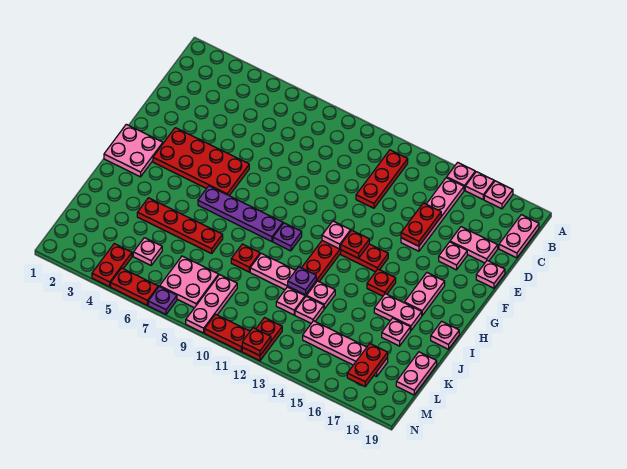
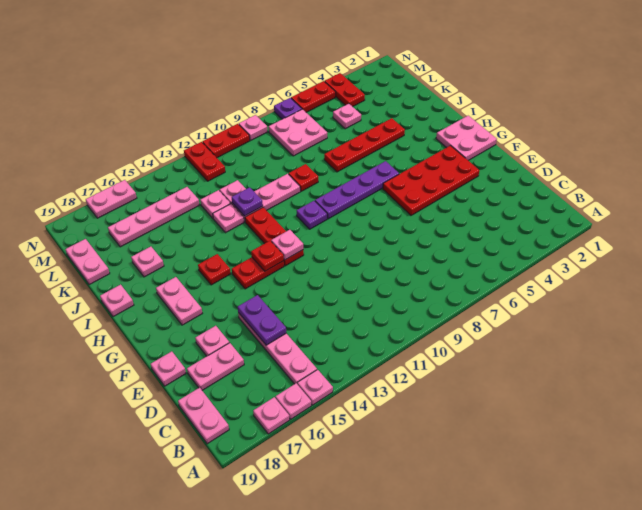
red 1x3 plate [356,150,408,208] -> none
red 1x2 plate [401,203,441,246] -> purple 1x2 plate [238,295,286,345]
pink 1x2 plate [374,294,422,331] -> pink 1x2 plate moved to [86,180,137,218]
pink 1x3 plate [186,275,237,333] -> pink 1x1 plate [239,115,267,140]
red 1x2 plate [347,344,388,386] -> none
red 1x1 plate [242,328,271,356] -> none

